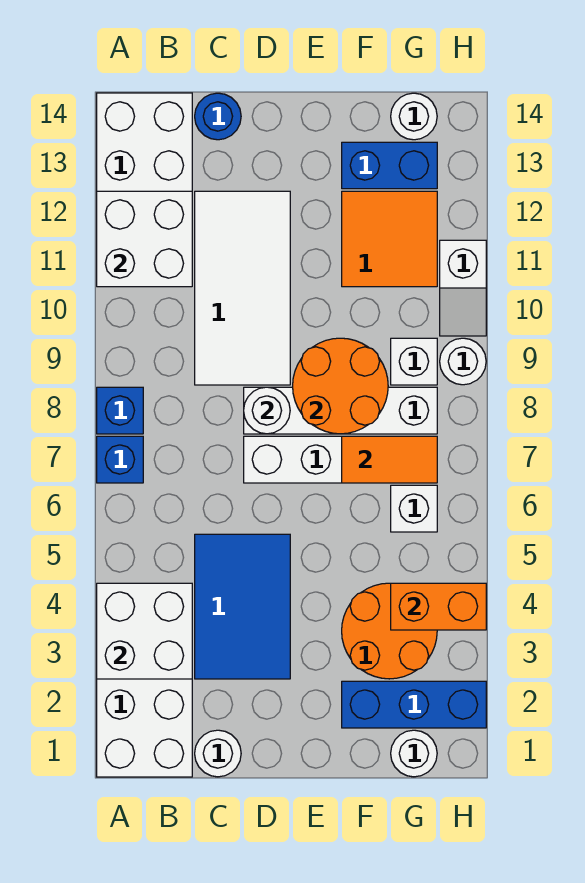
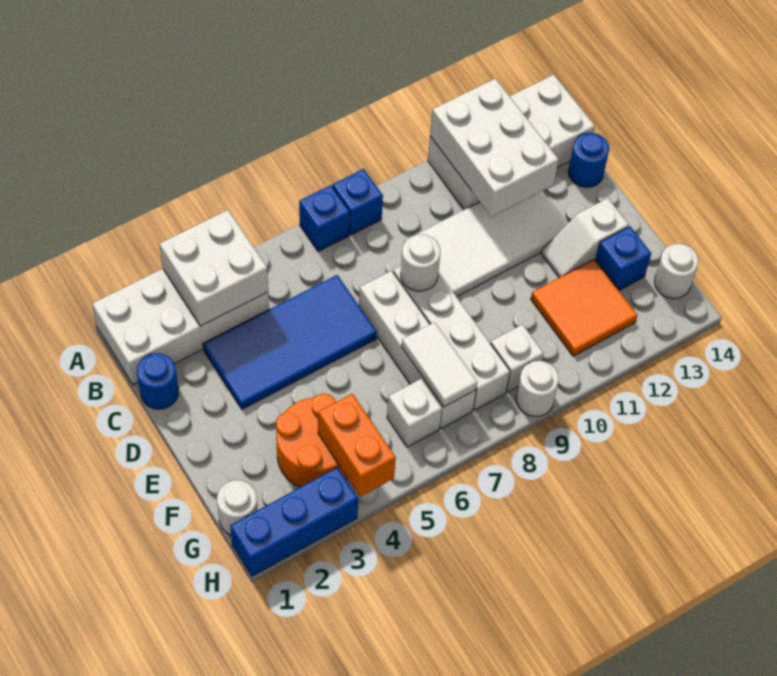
white 2x2 brick [97,191,192,287] -> white 2x3 brick [430,78,559,217]
white 1x1 round brick [195,730,241,777] -> blue 1x1 round brick [137,353,179,409]
blue 2x3 tile [195,534,290,679] -> blue 2x4 tile [203,275,377,409]
orange 2x2 round brick [293,338,388,434] -> none
blue 1x3 brick [342,681,486,728] -> blue 1x3 brick turned to [230,467,358,576]
orange 1x2 tile [342,436,437,483] -> white 1x2 tile [402,322,477,407]
blue 1x2 brick [342,142,437,189] -> blue 1x1 brick [596,226,651,290]
white 1x2 slope [440,240,486,336] -> white 1x2 slope moved to [541,198,629,278]

